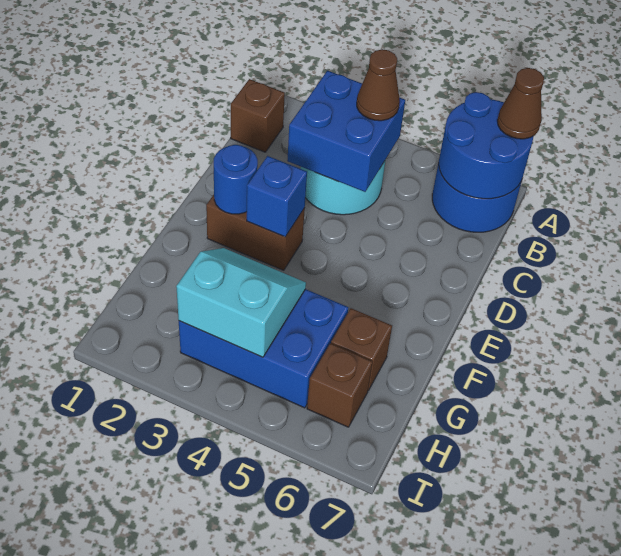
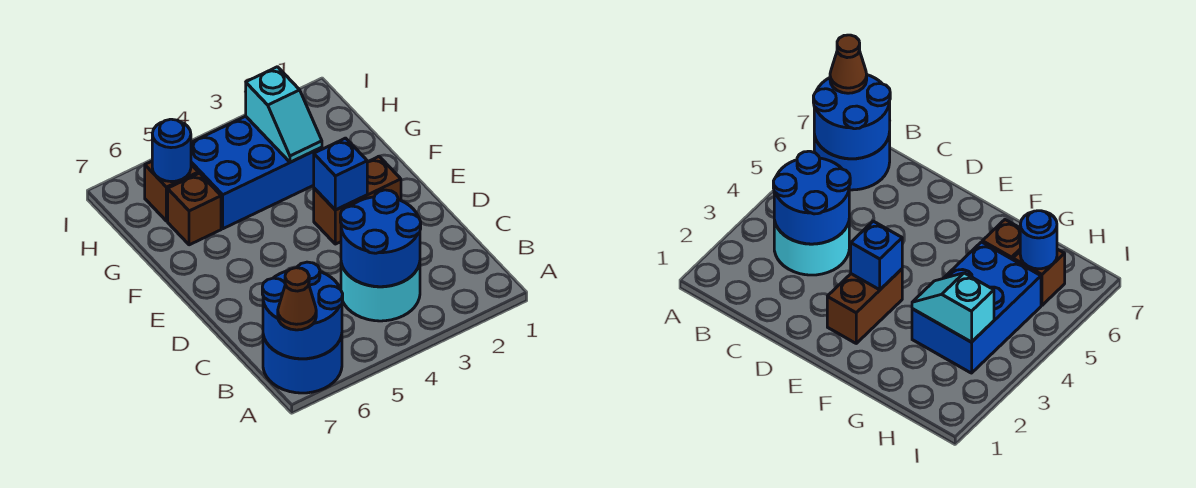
brown 1x1 brick [231,79,285,152] -> none
blue 2x2 brick [287,71,405,192] -> blue 2x2 round brick [340,190,421,287]
brown 1x1 cone [357,49,400,121] -> none
blue 1x1 round brick [214,145,258,214] -> blue 1x1 round brick moved to [152,119,191,182]
cyan 2x2 slope [176,248,306,357] -> cyan 1x2 slope [246,67,322,162]

